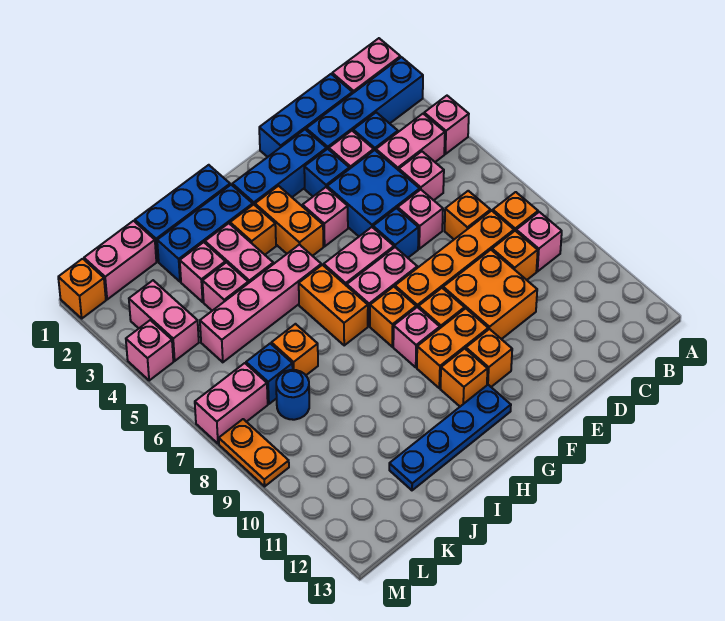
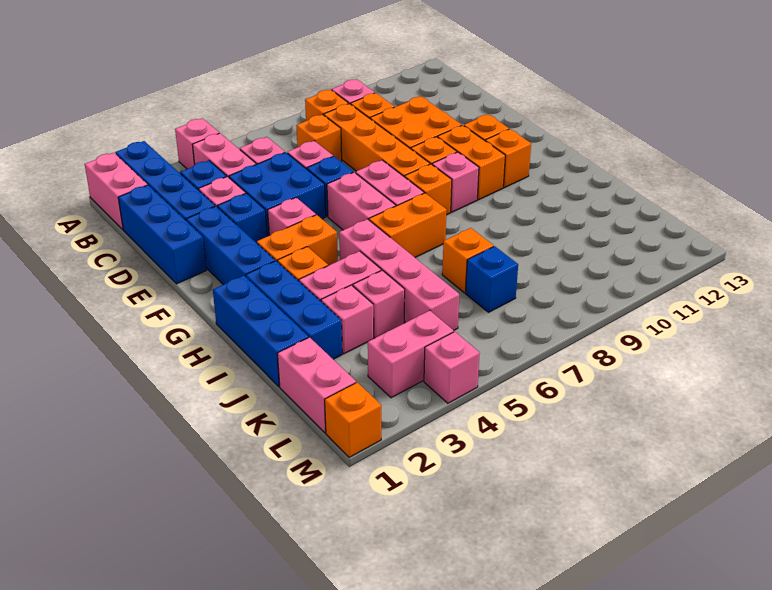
blue 1x4 plate [389,385,511,490] -> none
blue 1x1 round brick [276,370,309,420] -> none
pink 1x2 brick [195,363,268,444] -> none
orange 1x2 plate [219,419,289,486] -> none

